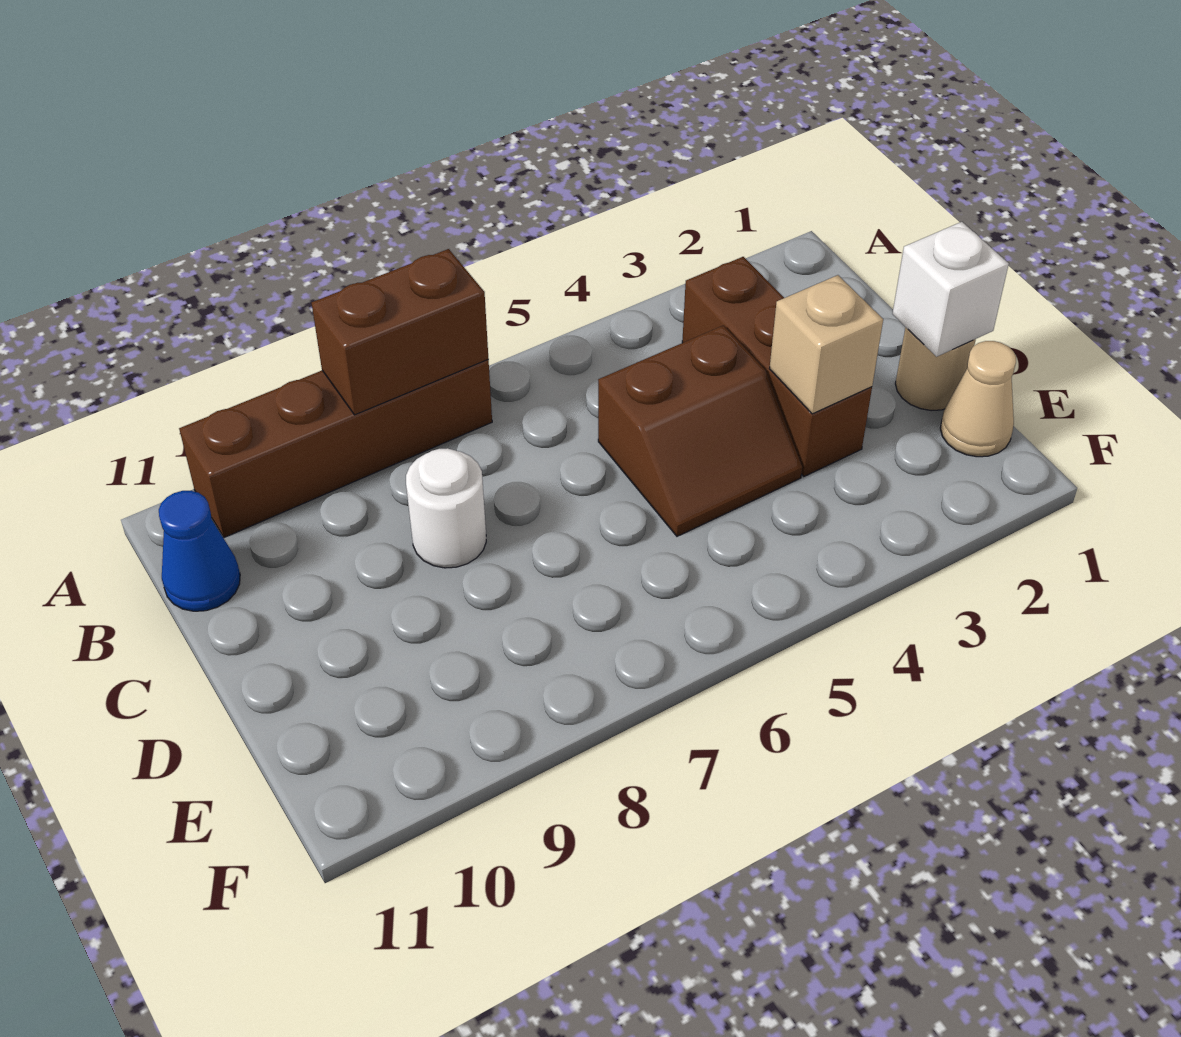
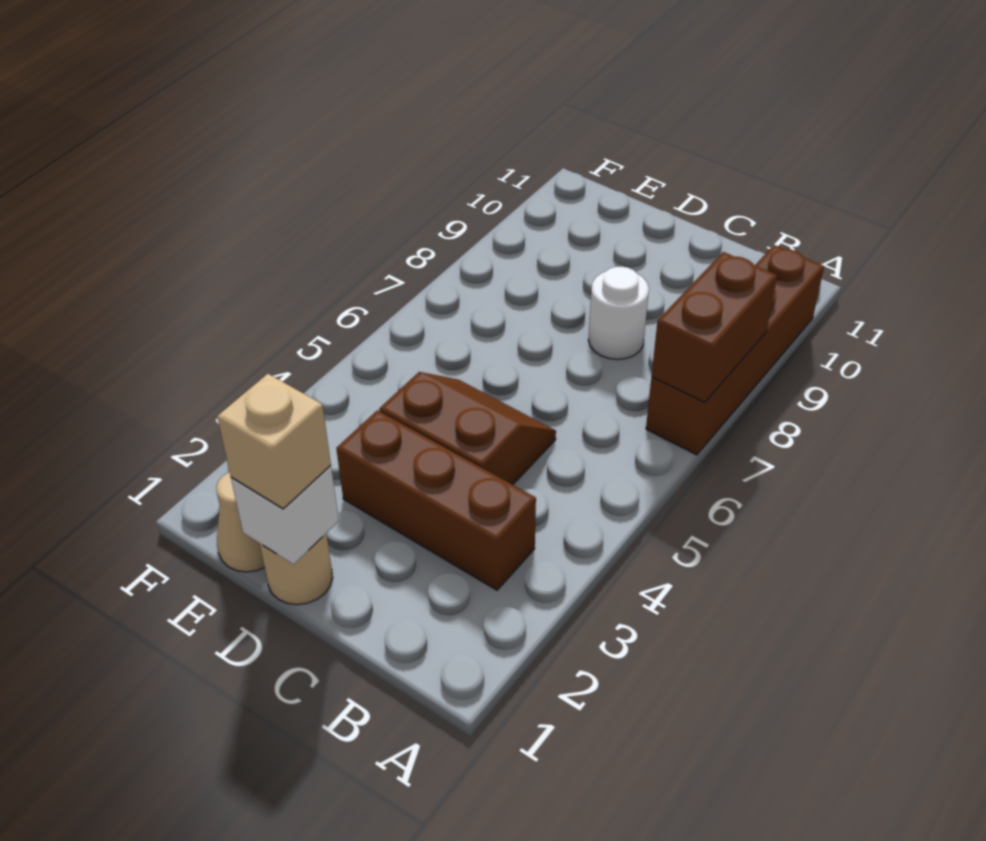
blue 1x1 cone [159,491,240,611] -> none
brown 2x2 slope [598,325,802,536] -> brown 2x2 slope turned to [379,372,556,485]
tan 1x1 brick [770,275,883,414] -> tan 1x1 brick moved to [217,374,331,509]

